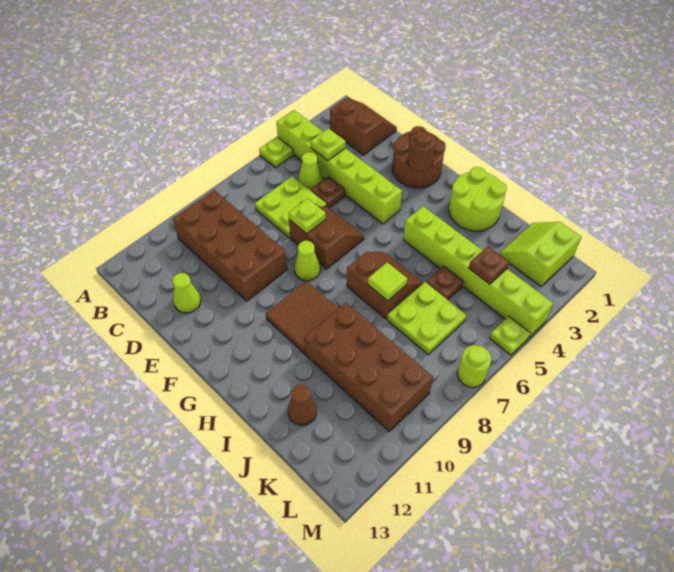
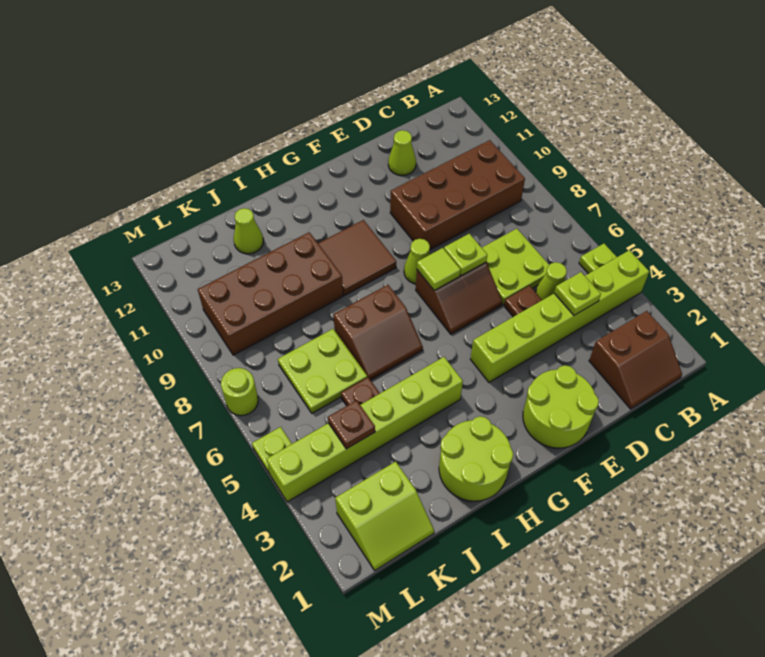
brown 2x2 round brick [392,126,446,188] -> lime 2x2 round brick [523,365,599,448]
brown 1x1 round brick [408,130,436,171] -> none
lime 1x1 tile [368,262,407,301] -> lime 1x1 tile moved to [417,248,461,290]
brown 1x1 cone [288,385,317,425] -> lime 1x1 cone [234,208,263,254]
lime 2x2 slope [499,222,581,287] -> lime 2x2 slope turned to [335,462,434,570]

